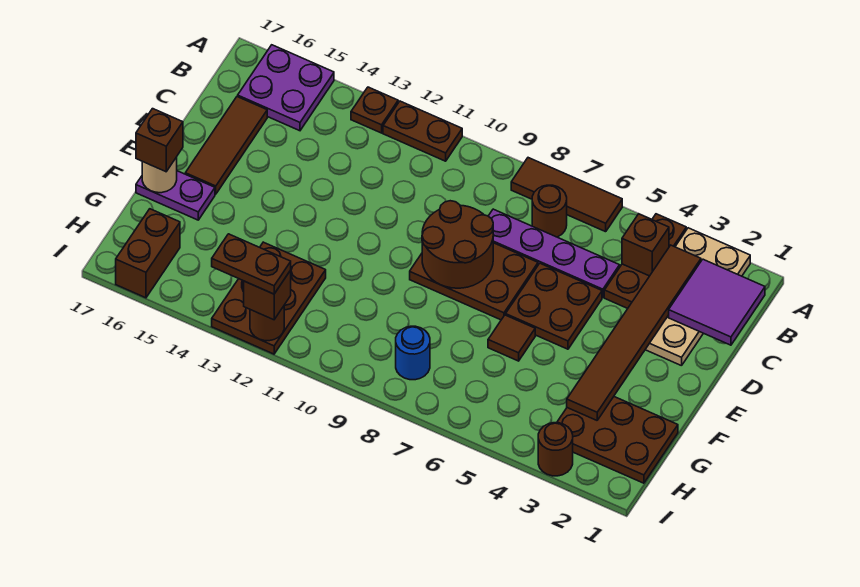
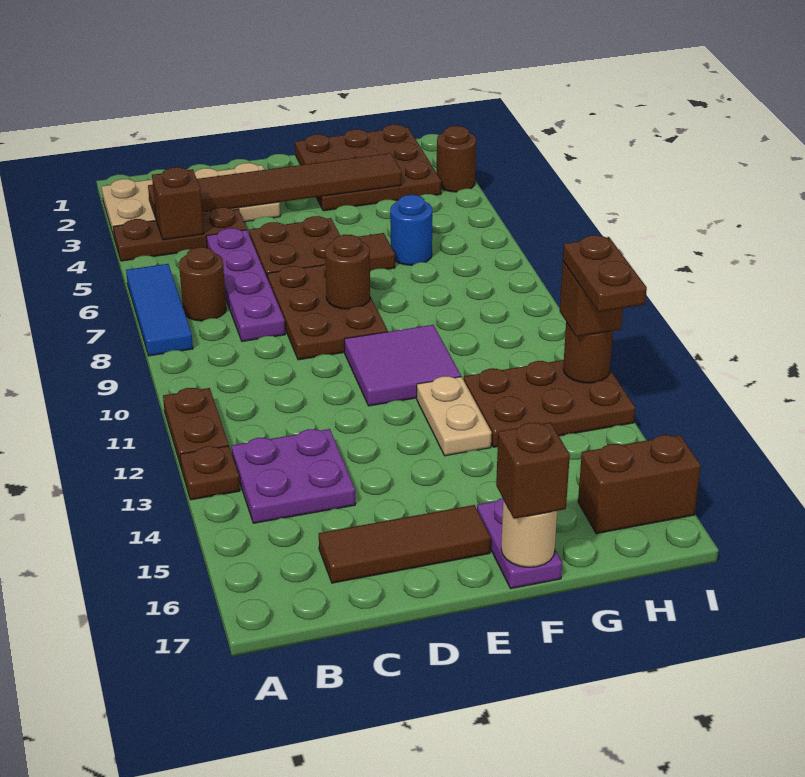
brown 1x3 tile [511,158,622,232] -> blue 1x3 tile [126,264,193,356]
purple 2x2 plate [238,45,334,131] -> purple 2x2 plate moved to [232,429,355,523]
purple 2x2 tile [669,259,765,345] -> purple 2x2 tile moved to [344,325,461,406]
brown 2x2 round brick [422,201,493,288] -> brown 1x1 round brick [325,235,370,309]
none -> tan 1x2 plate [417,376,492,456]
brown 2x3 plate [557,397,678,483] -> brown 3x3 plate [295,125,441,211]
blue 1x1 round brick [396,326,430,380] -> blue 1x1 round brick moved to [390,195,432,265]

